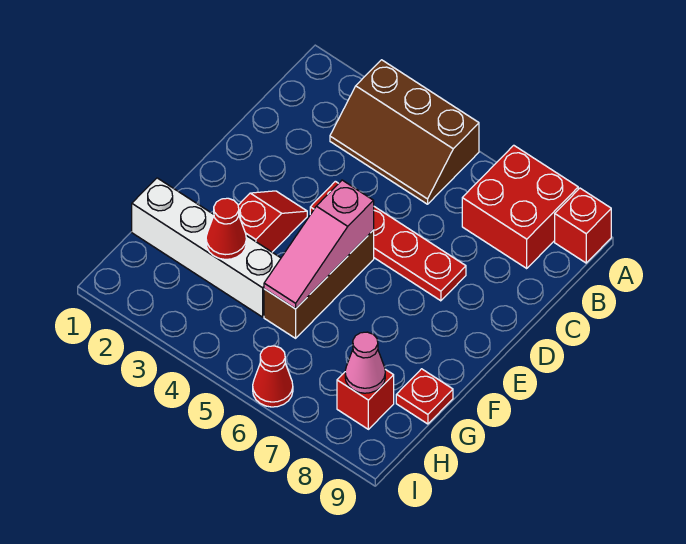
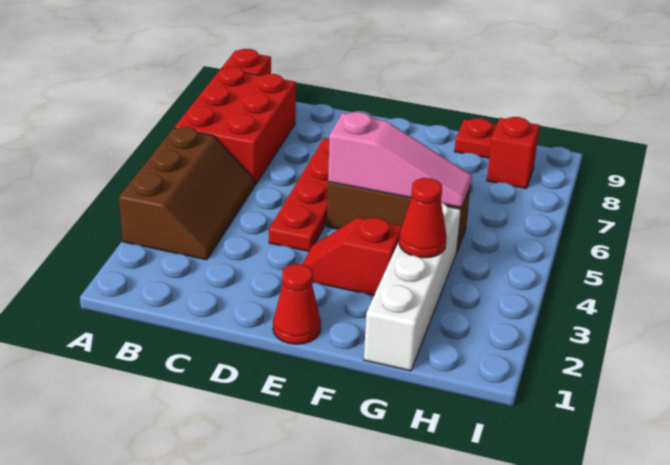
red 2x2 brick [462,145,578,268] -> red 2x3 brick [174,67,296,186]
pink 1x1 cone [345,332,385,393] -> none
red 1x1 cone [253,346,293,407] -> red 1x1 cone moved to [273,264,321,344]

